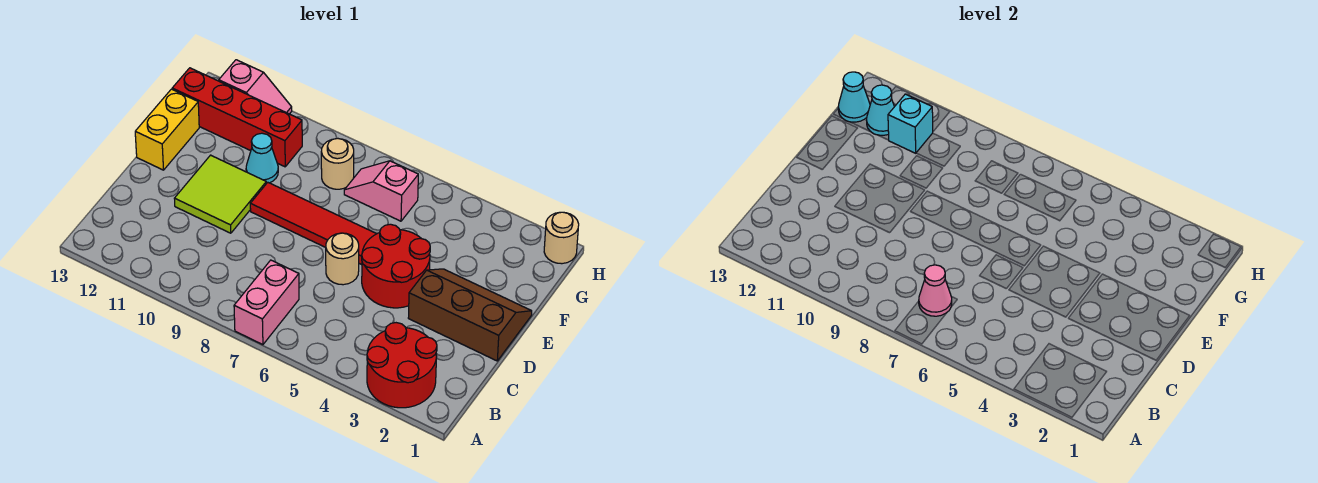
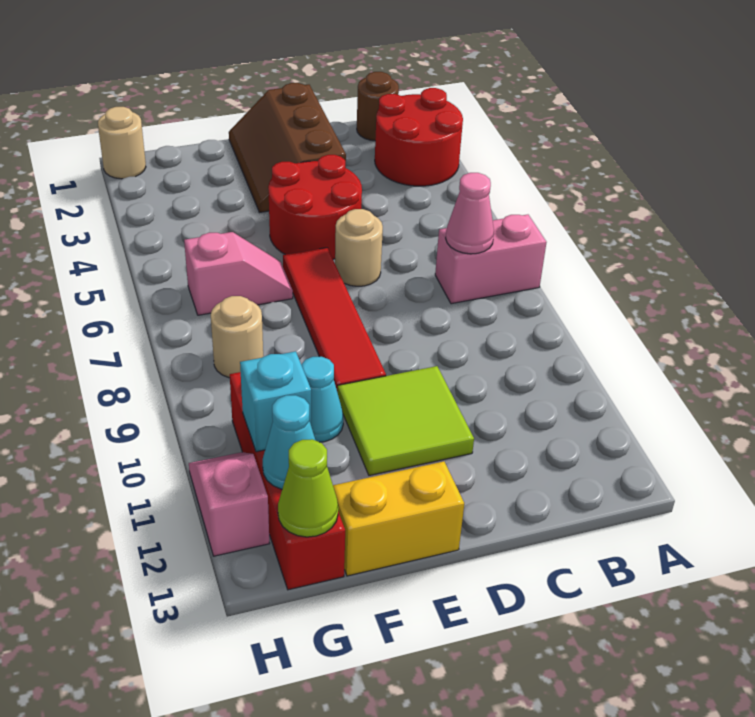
none -> brown 1x1 round brick [357,72,399,141]
pink 1x2 slope [344,161,418,221] -> pink 1x2 slope turned to [184,232,293,315]
cyan 1x1 cone [838,72,870,122] -> lime 1x1 cone [278,439,338,537]

